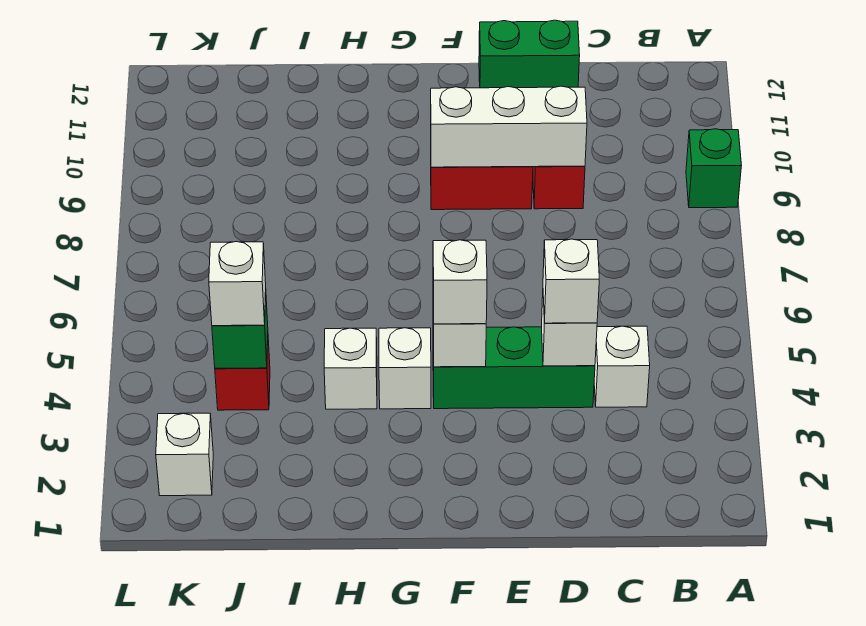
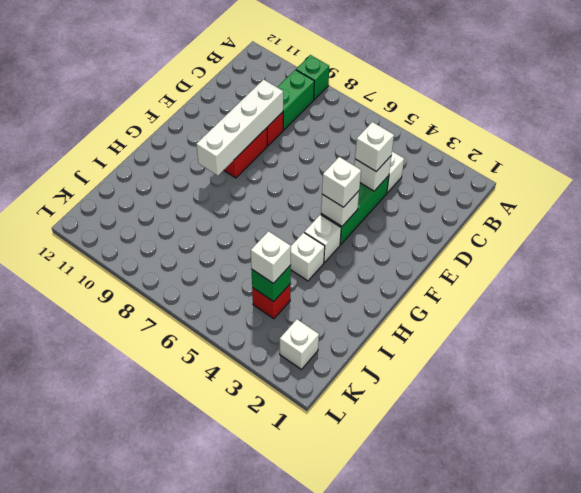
white 1x3 brick [431,86,587,167] -> white 1x4 brick [196,79,283,176]
green 1x2 brick [479,20,580,88] -> green 1x2 brick moved to [277,70,314,130]

